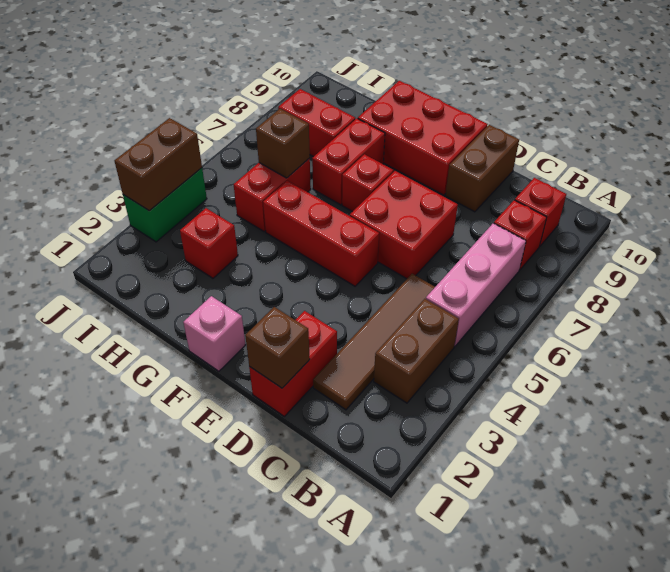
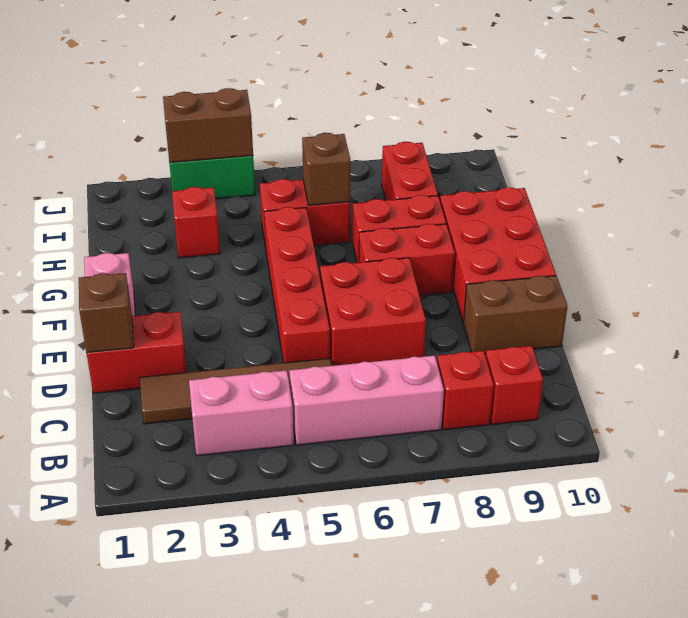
brown 1x2 brick [374,299,459,403] -> pink 1x2 brick [189,370,294,456]
red 1x3 brick [263,181,379,286] -> red 1x4 brick [264,207,330,363]
red 1x1 brick [342,154,393,212] -> red 1x2 brick [359,224,455,295]

